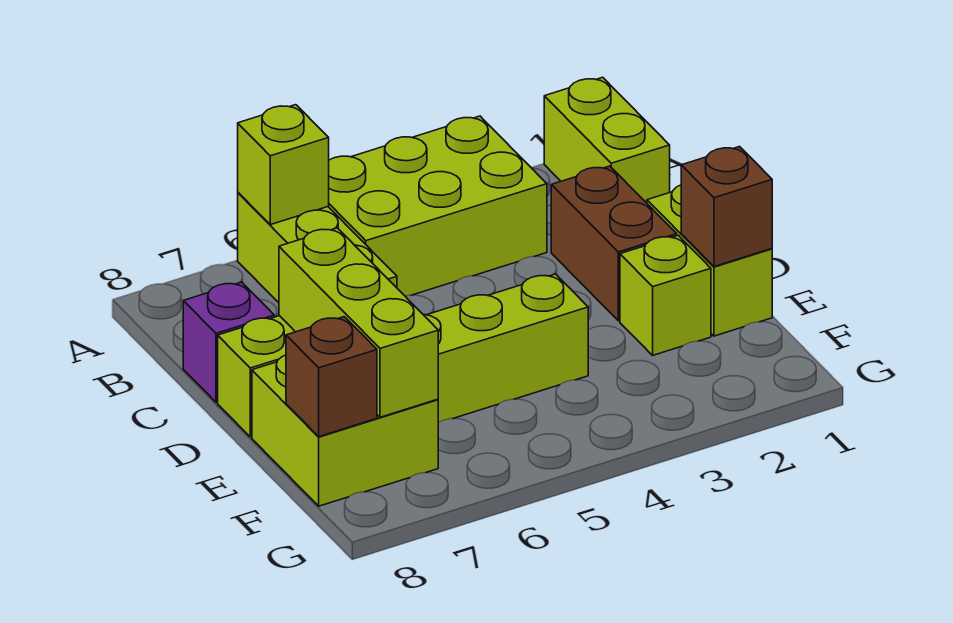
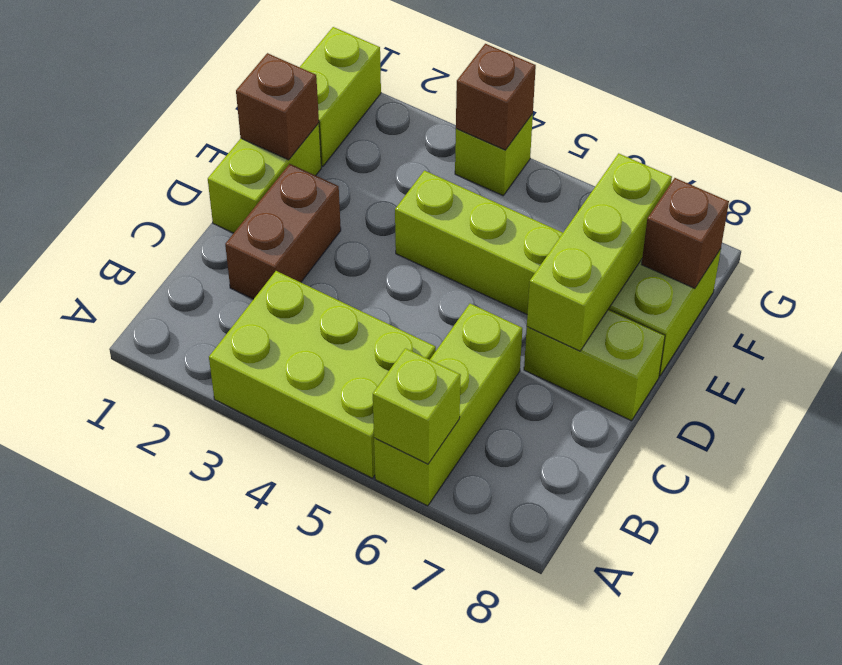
lime 1x2 brick [544,77,670,203] -> lime 1x2 brick moved to [300,27,381,167]
purple 1x1 brick [183,282,274,402] -> none
lime 1x1 brick [620,235,711,355] -> lime 1x1 brick moved to [455,114,533,196]
none -> brown 1x1 brick [456,44,536,150]

